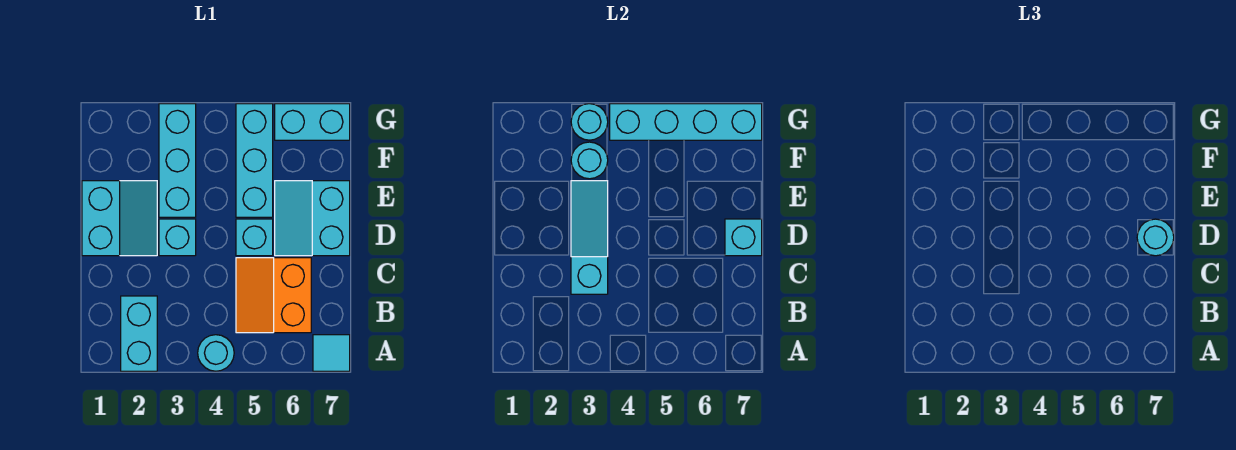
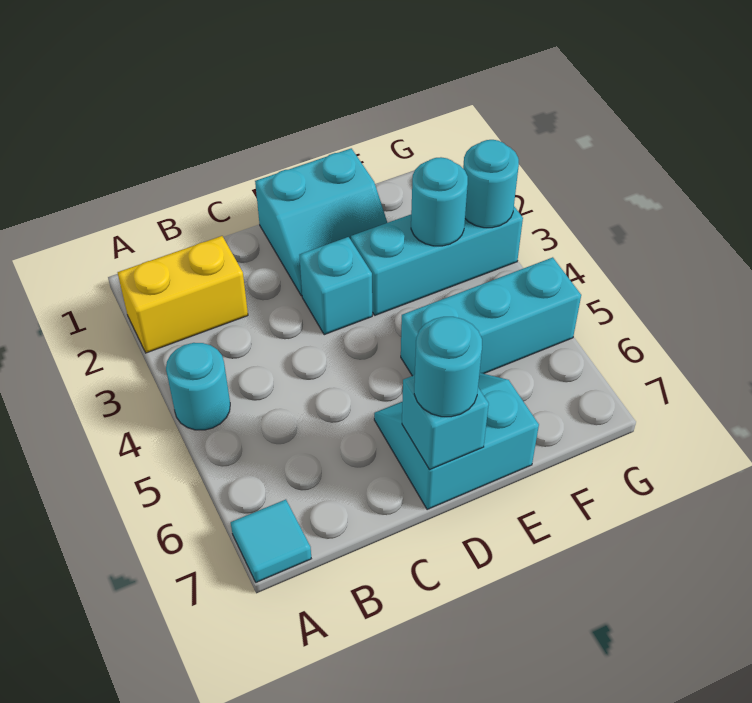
cyan 1x2 brick [121,296,157,371] -> yellow 1x2 brick [118,236,248,353]
orange 2x2 slope [236,258,311,333] -> none
cyan 1x3 slope [571,181,608,294] -> none
cyan 1x1 brick [236,219,273,256] -> none
cyan 1x4 brick [610,104,762,140] -> none
cyan 1x2 brick [275,104,350,140] -> none

